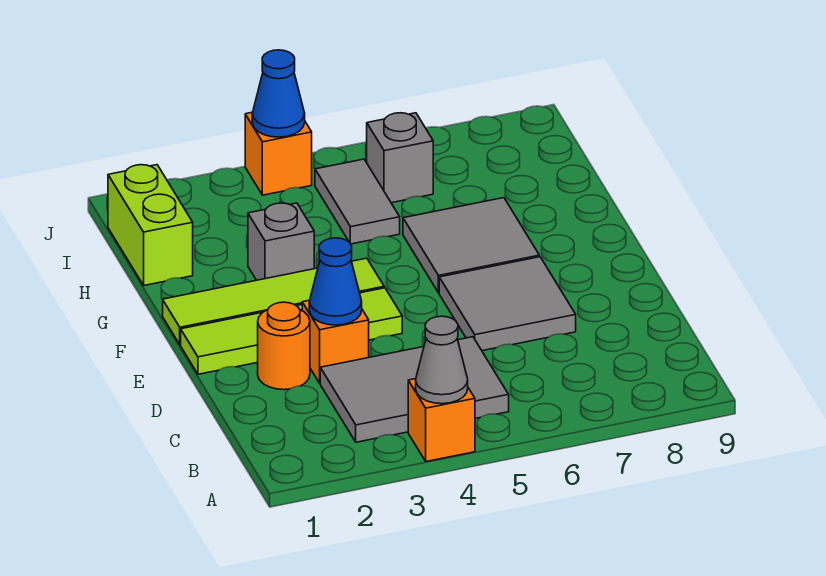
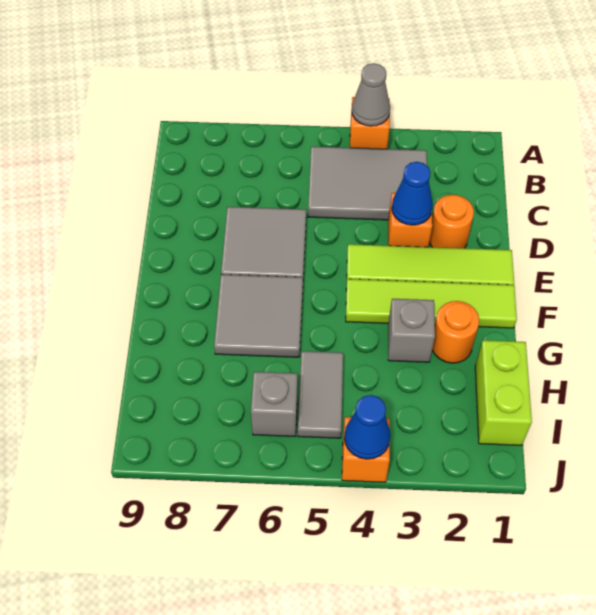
none -> orange 1x1 round brick [432,301,479,363]

